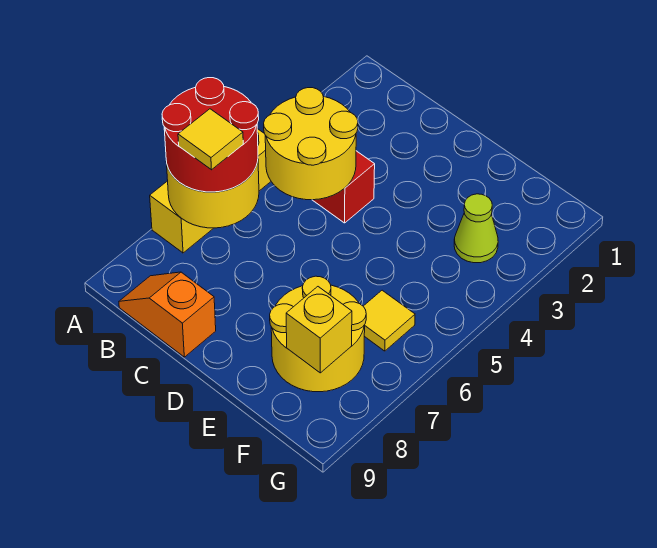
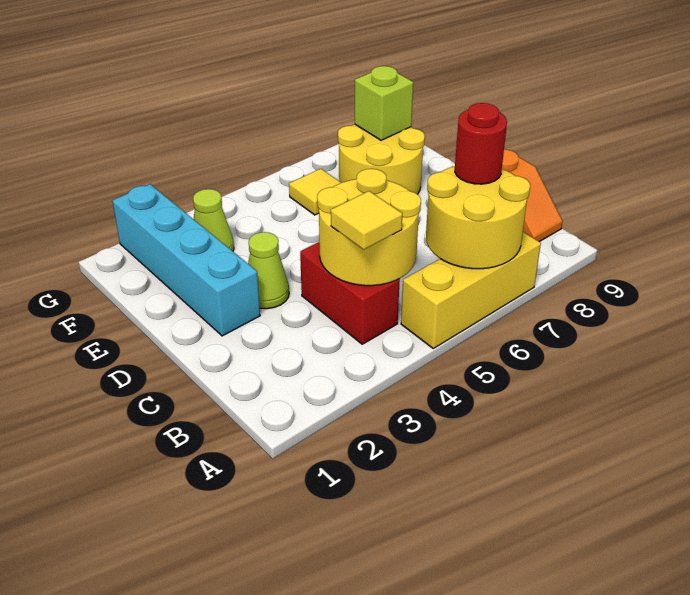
red 2x2 round brick [162,78,259,192] -> red 1x1 round brick [455,103,507,184]
yellow 1x1 tile [178,109,243,170] -> yellow 1x1 tile moved to [331,191,402,250]
none -> cyan 1x4 brick [113,184,260,336]
none -> lime 1x1 cone [248,232,289,309]
yellow 1x1 brick [286,287,352,373] -> lime 1x1 brick [355,66,413,140]

